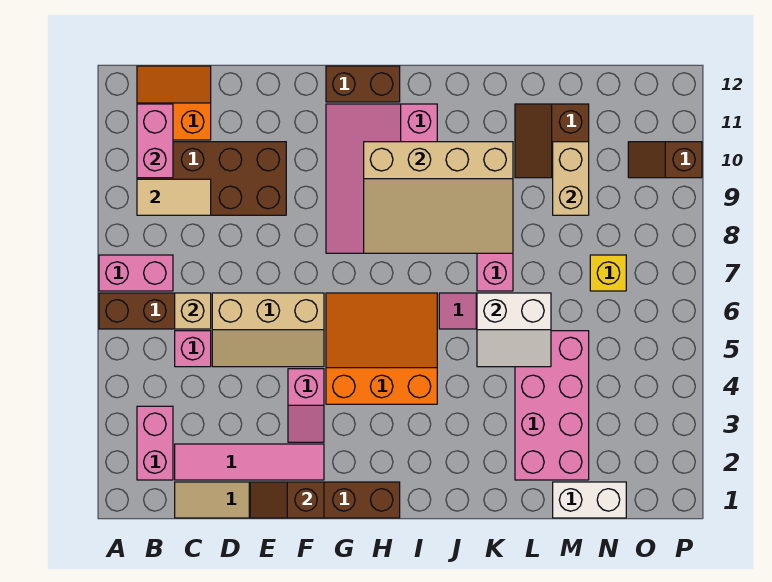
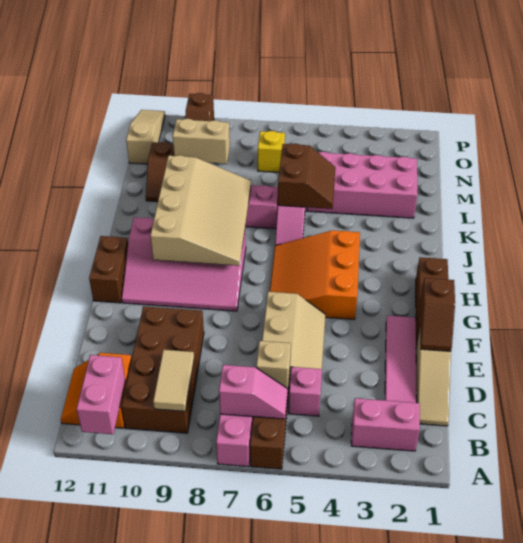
pink 1x2 brick [137,104,173,178] -> pink 1x2 brick turned to [77,355,125,434]
pink 1x2 slope [288,369,324,442] -> pink 1x2 slope moved to [219,365,288,419]
white 2x2 slope [477,293,551,367] -> brown 2x2 slope [278,143,335,209]
white 1x2 brick [553,482,626,518] -> none
none -> tan 1x3 slope [126,110,165,164]

